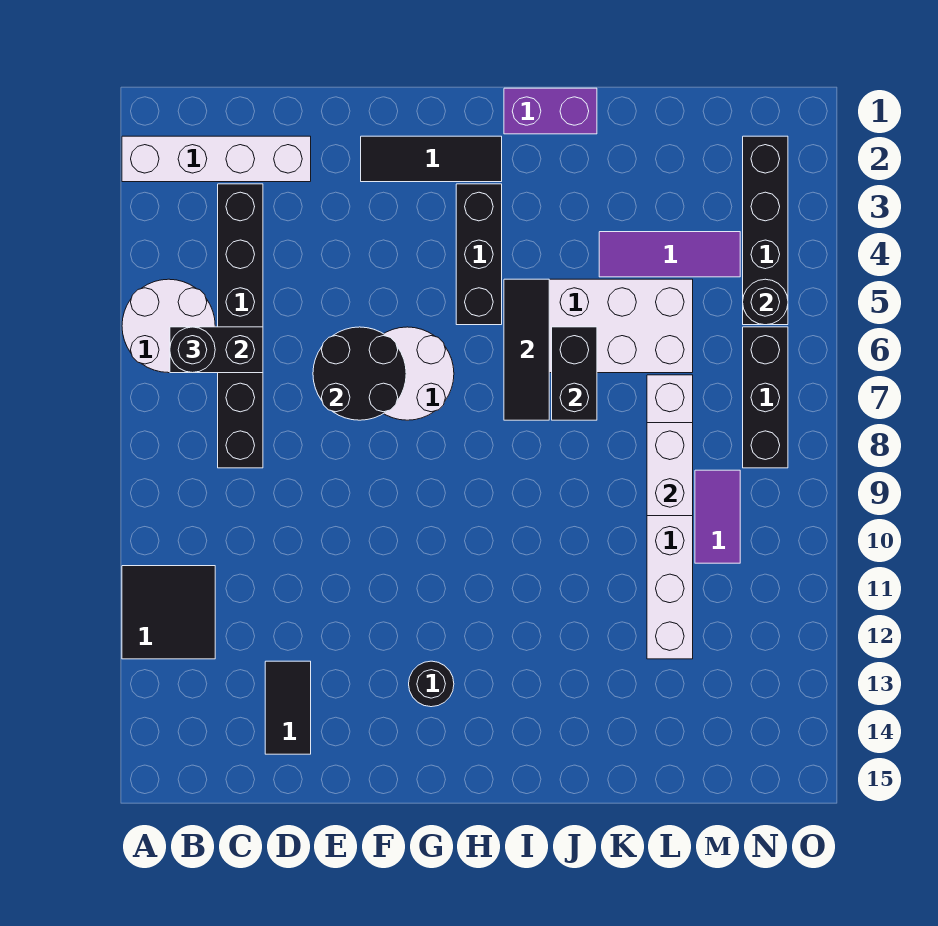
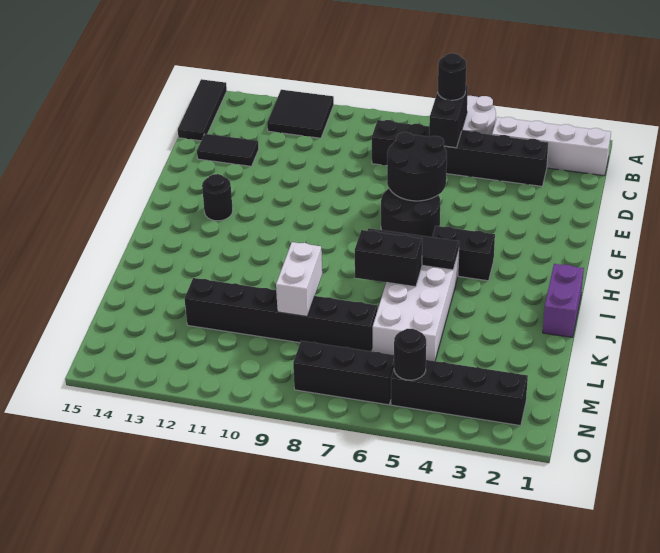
white 1x4 brick [122,136,311,182] -> white 1x4 brick turned to [492,117,611,176]
black 1x3 tile [361,136,502,182] -> black 1x3 tile moved to [178,79,227,141]
white 2x2 round brick [384,327,454,420] -> black 2x2 round brick [381,189,440,237]
black 1x3 brick [456,184,502,325] -> black 1x2 brick [432,226,495,281]
purple 1x3 tile [599,232,740,277] -> none
white 1x6 brick [647,375,693,659] -> black 1x6 brick [185,278,378,352]
white 1x2 brick [647,423,693,516] -> white 1x2 brick turned to [276,242,322,316]
purple 1x2 tile [695,470,740,563] -> none

